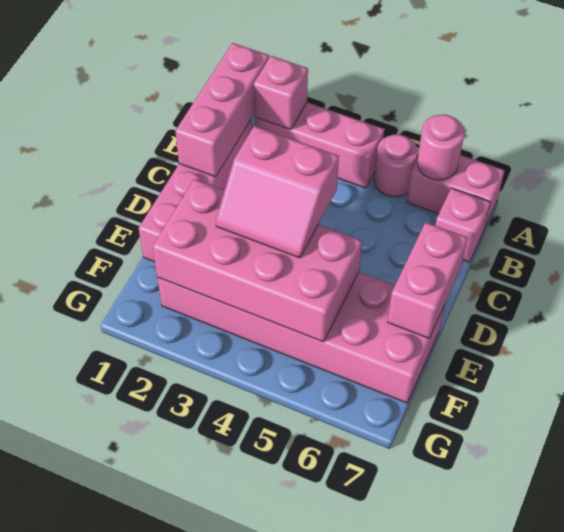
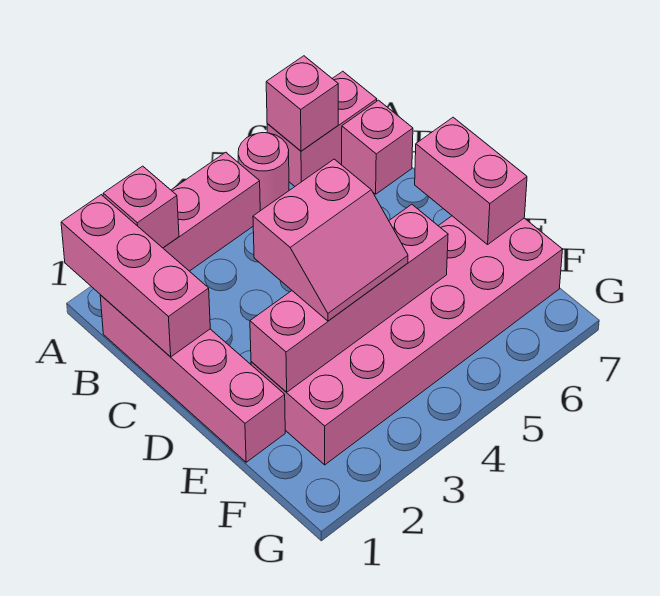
pink 1x1 round brick [417,114,465,180] -> pink 1x1 brick [266,56,338,151]
pink 2x4 brick [153,179,362,342] -> pink 1x4 brick [250,204,448,392]

